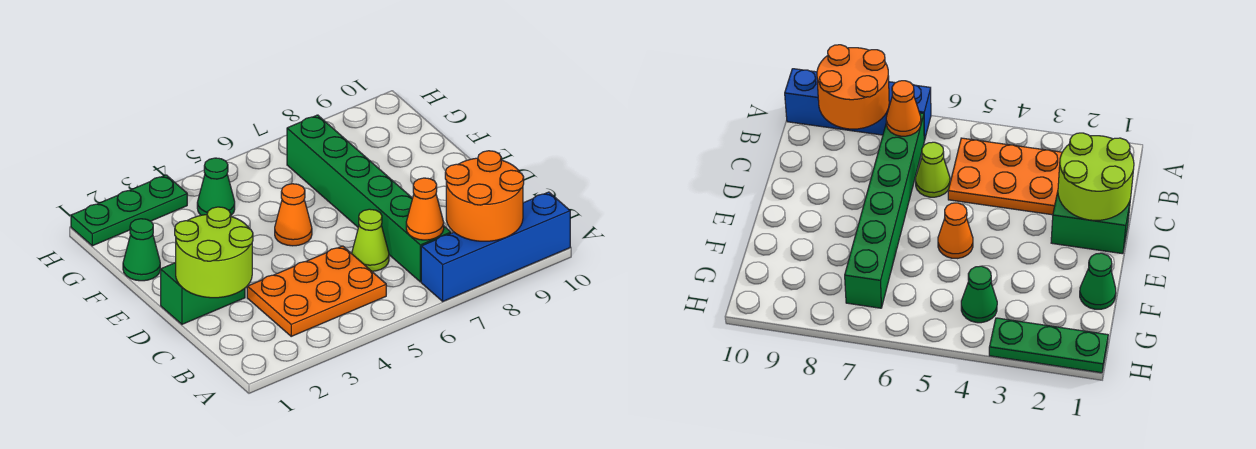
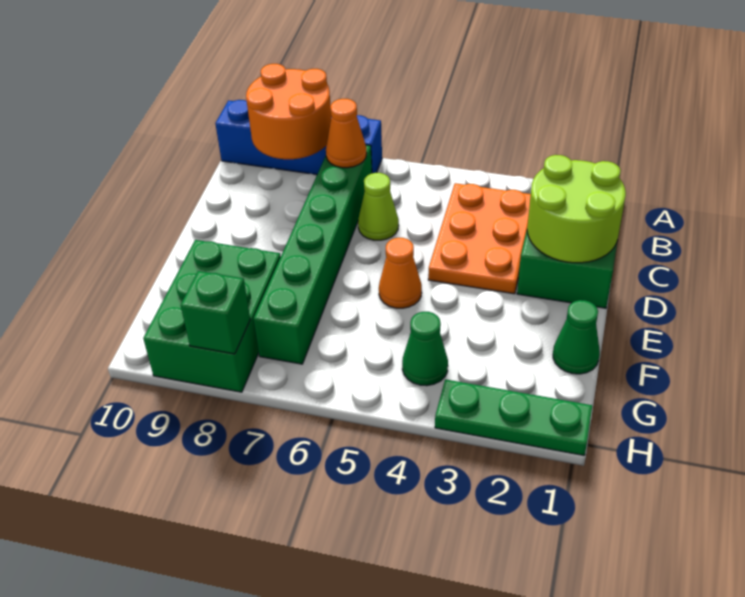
orange 2x3 plate [247,246,386,336] -> orange 2x3 plate turned to [428,183,531,294]
none -> green 2x3 brick [143,240,281,392]
none -> green 1x1 brick [181,271,250,354]

